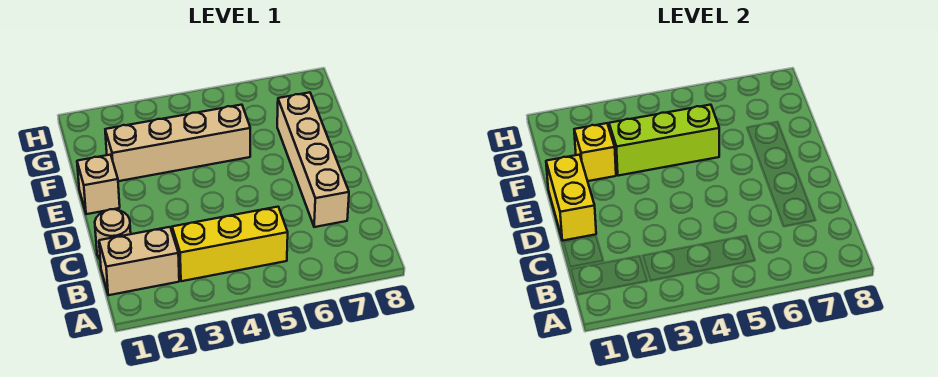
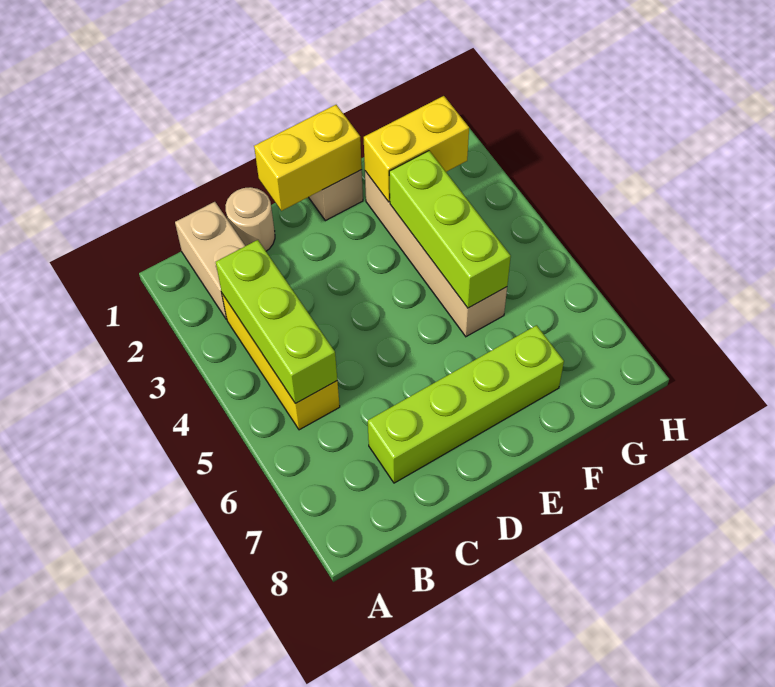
none -> lime 1x3 brick [216,240,337,404]
tan 1x4 brick [277,92,349,227] -> lime 1x4 brick [368,325,564,483]
yellow 1x1 brick [574,123,616,181] -> yellow 1x2 brick [364,96,469,202]

